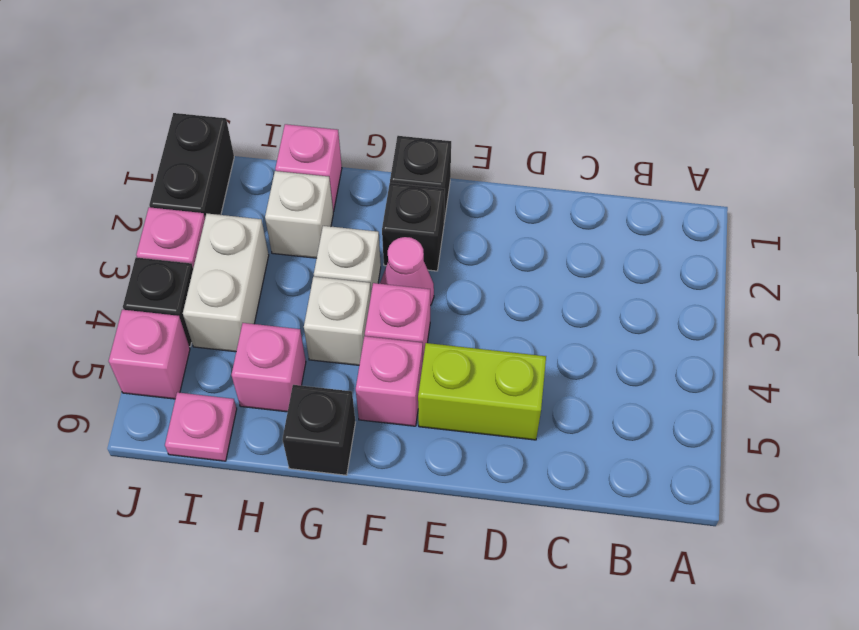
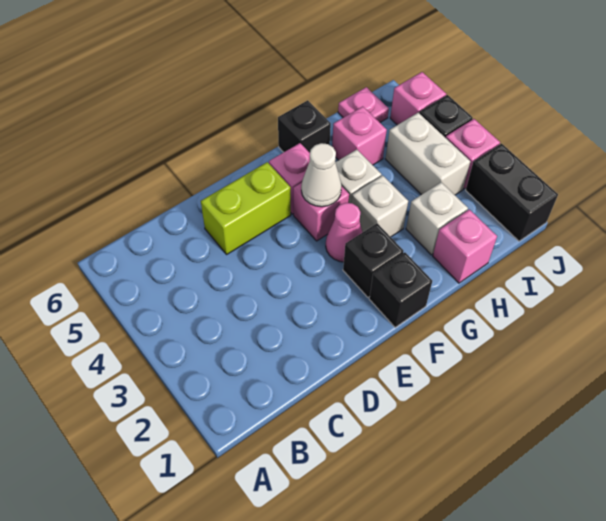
none -> white 1x1 cone [301,143,342,207]

